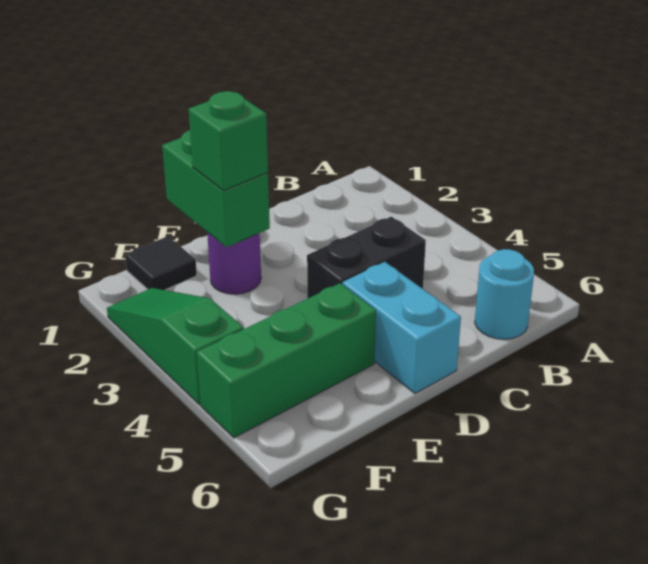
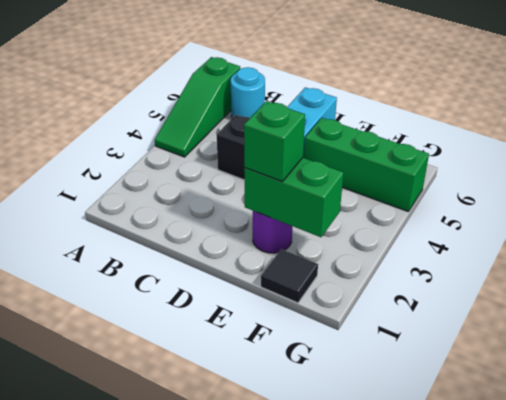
green 1x2 brick [162,130,270,247] -> green 1x2 brick turned to [244,158,343,237]
green 1x3 slope [107,288,244,405] -> green 1x3 slope moved to [155,57,240,157]

